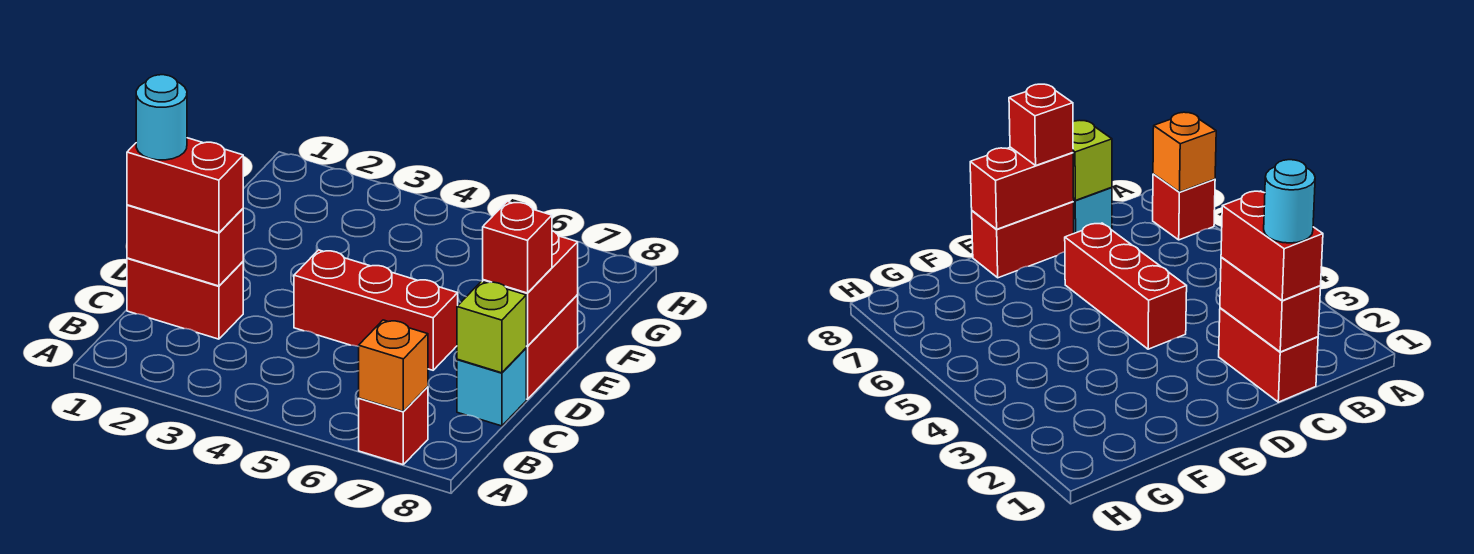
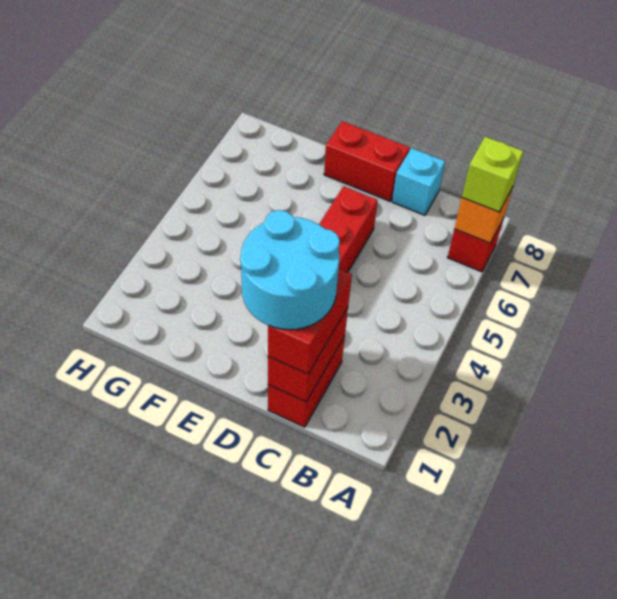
cyan 1x1 round brick [136,75,187,160] -> cyan 2x2 round brick [240,210,340,330]
lime 1x1 brick [457,281,526,373] -> lime 1x1 brick moved to [462,137,523,212]
red 1x2 brick [483,231,578,346] -> none
red 1x1 brick [483,202,552,293] -> none

